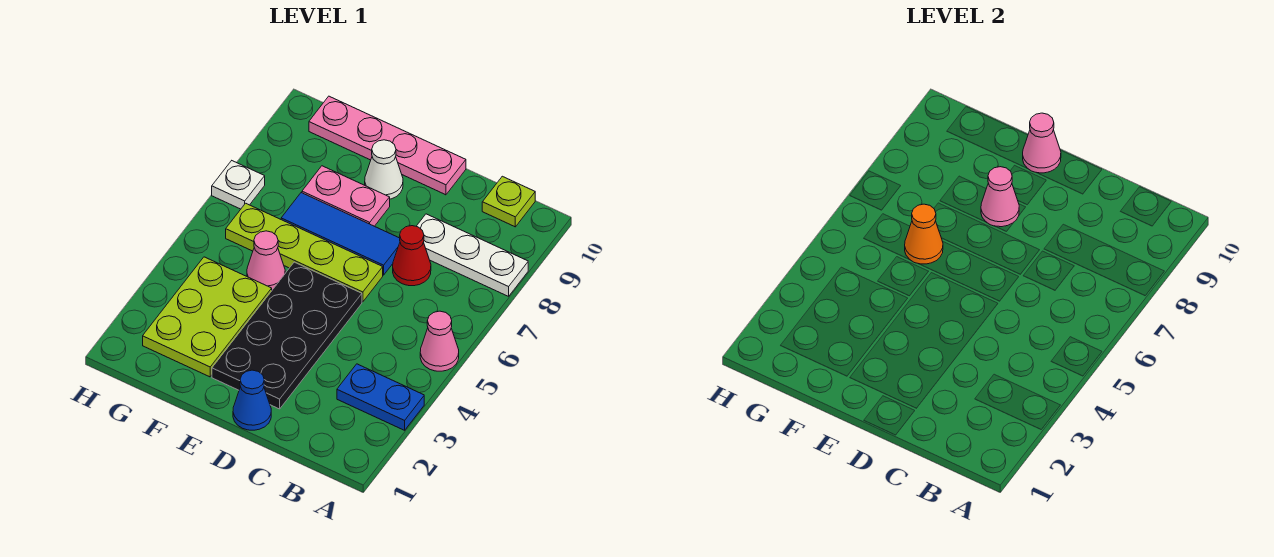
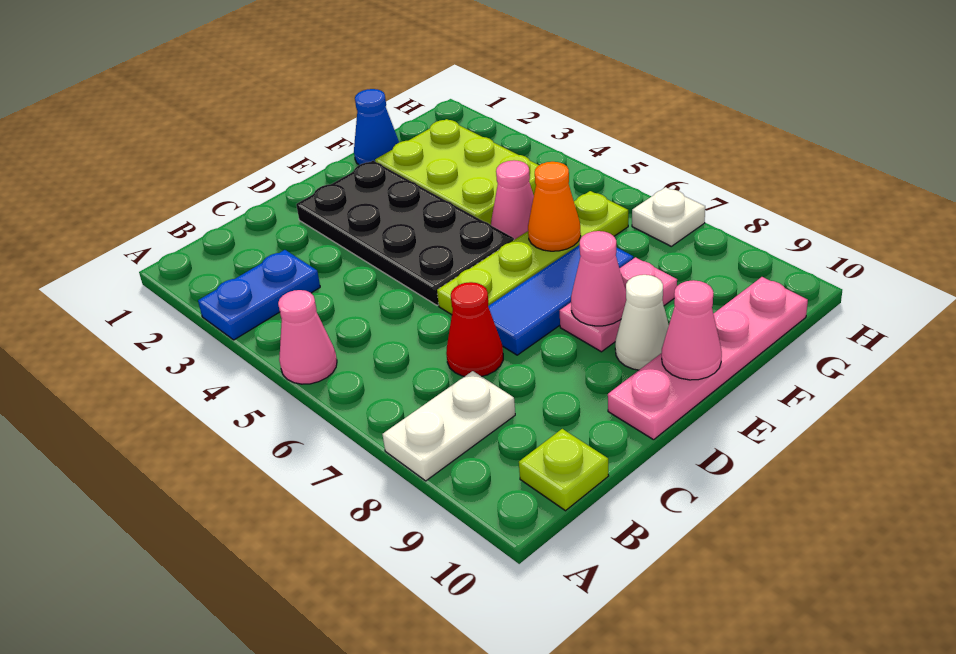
white 1x3 plate [416,214,528,296] -> white 1x2 plate [382,371,515,481]
blue 1x1 cone [233,370,271,430] -> blue 1x1 cone moved to [354,89,399,165]

